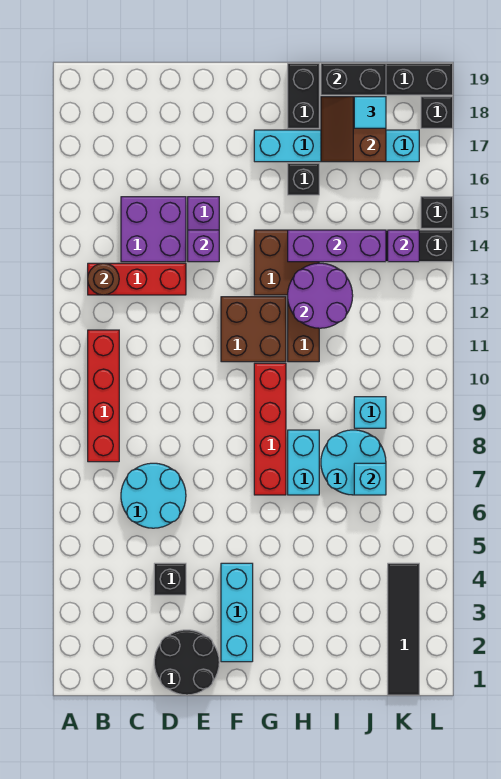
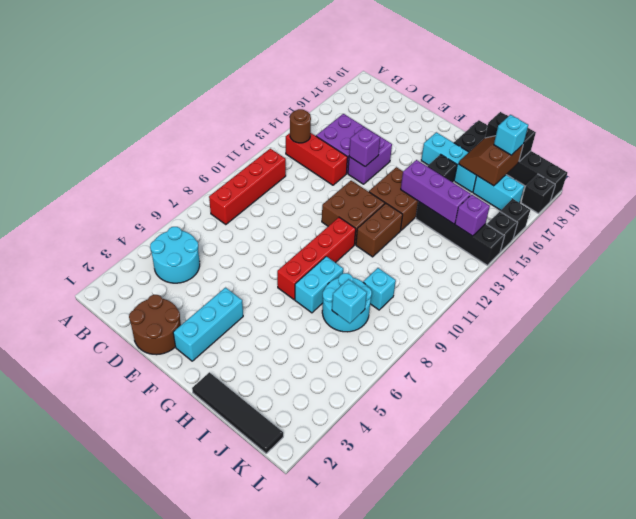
cyan 2x2 round brick [121,463,186,528] -> cyan 2x2 round brick moved to [150,227,200,283]
black 2x2 round brick [154,630,219,695] -> brown 2x2 round brick [129,295,181,355]
black 1x1 brick [154,563,186,595] -> black 1x1 brick moved to [500,199,530,239]
purple 2x2 round brick [288,263,353,328] -> none
cyan 1x1 tile [354,97,386,128] -> cyan 1x1 brick [494,115,528,155]
black 1x4 tile [388,563,419,695] -> black 1x4 tile turned to [192,372,283,453]

